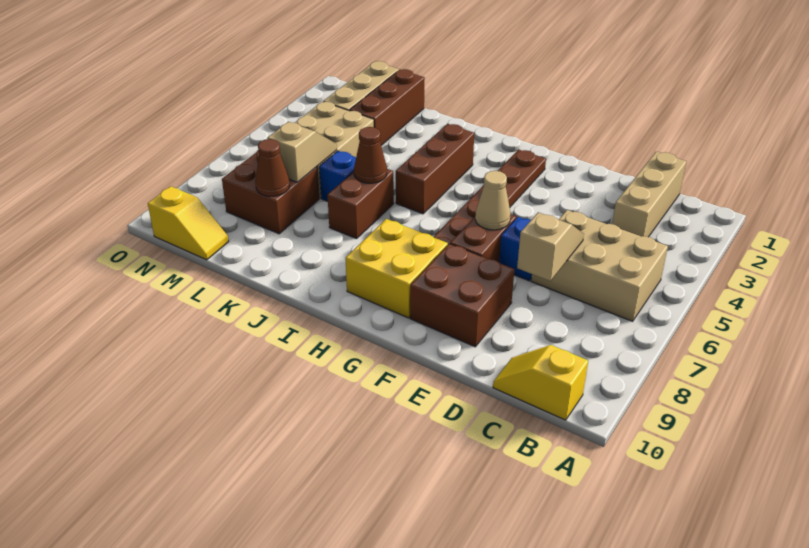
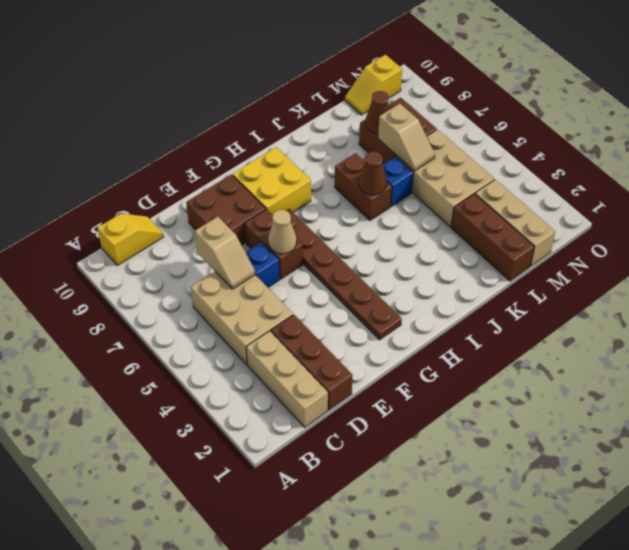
tan 2x3 brick [531,210,668,321] -> tan 2x3 brick turned to [191,272,293,365]
brown 1x3 brick [396,124,474,214] -> brown 1x3 brick moved to [271,315,353,410]

